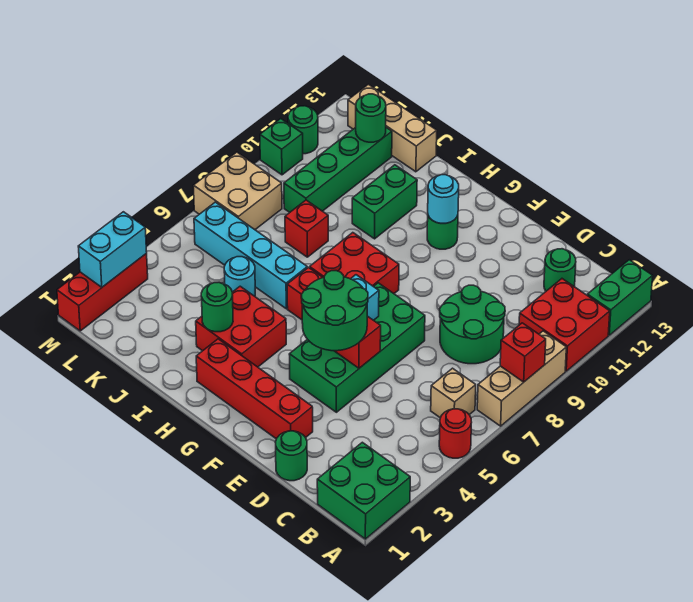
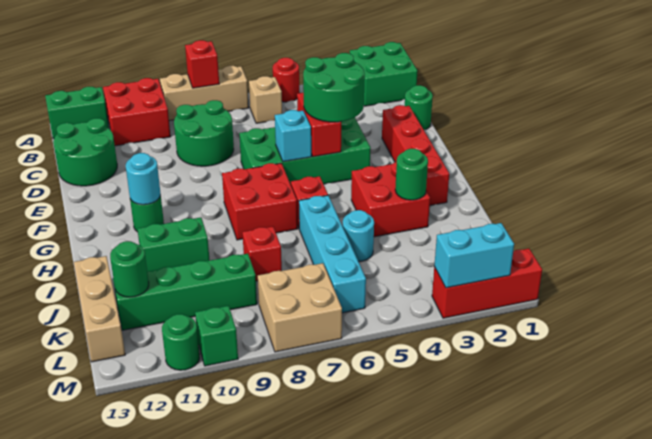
green 1x1 round brick [544,249,576,291] -> green 2x2 round brick [53,118,117,186]

